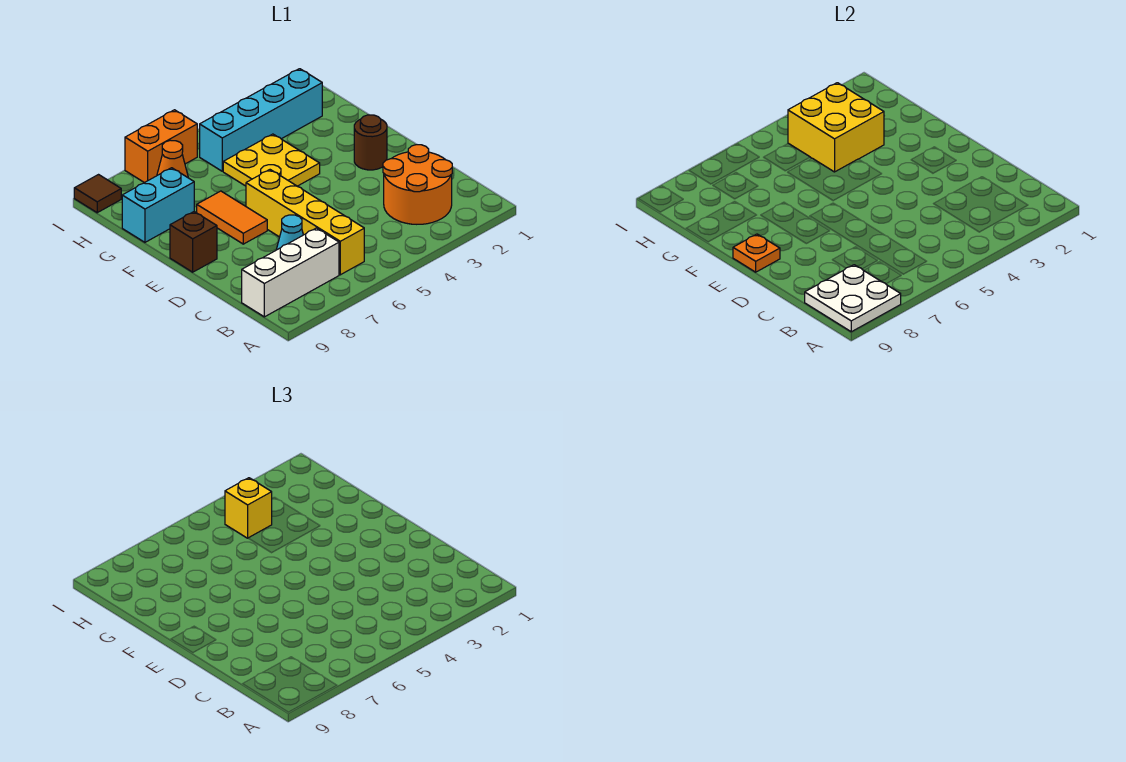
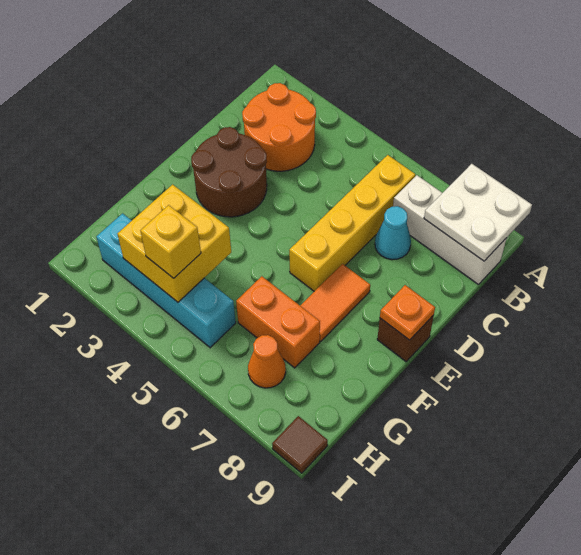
brown 1x1 round brick [354,115,387,170] -> brown 2x2 round brick [191,127,267,217]
yellow 2x2 plate [223,134,320,186] -> none
cyan 1x2 brick [122,168,194,242] -> none
orange 1x2 brick [125,110,197,183] -> orange 1x2 brick moved to [236,276,320,368]

